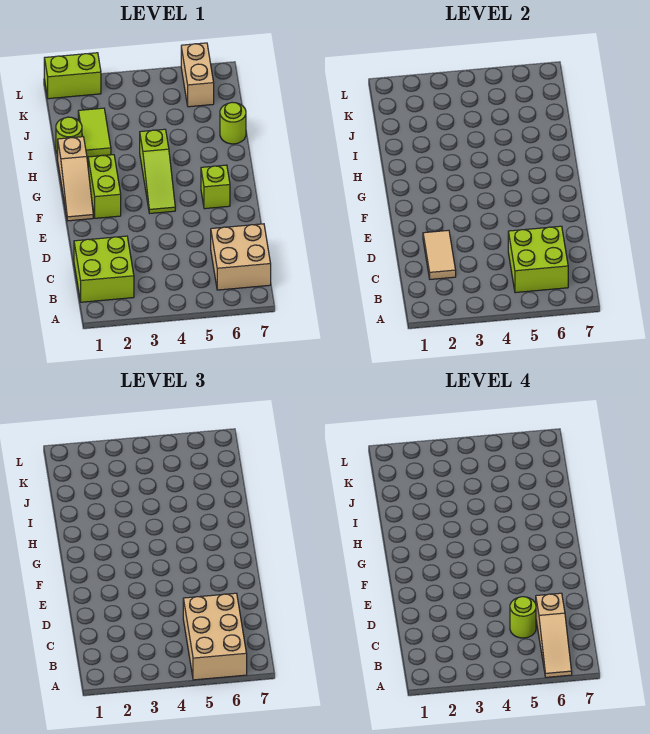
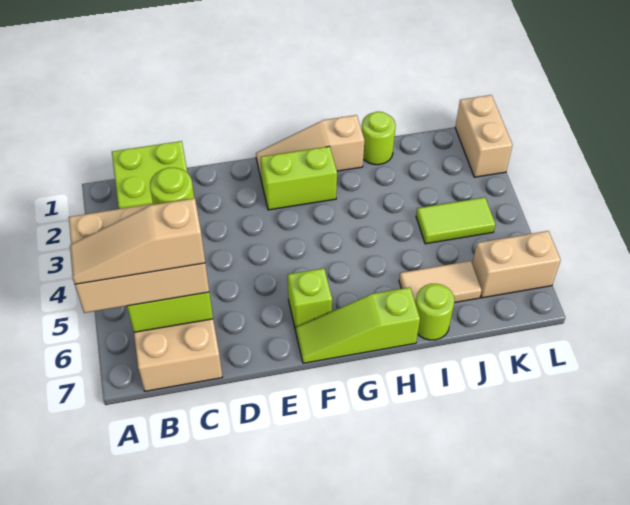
tan 1x2 tile [423,230,456,279] -> tan 1x2 tile moved to [399,261,482,303]
lime 1x3 slope [140,129,175,213] -> lime 1x3 slope moved to [296,287,420,363]
lime 1x2 tile [78,108,111,157] -> lime 1x2 tile moved to [416,197,495,244]
lime 1x2 brick [44,53,101,99] -> tan 1x2 brick [455,95,512,177]

